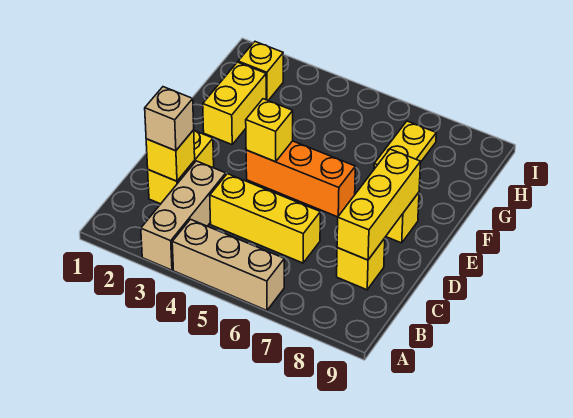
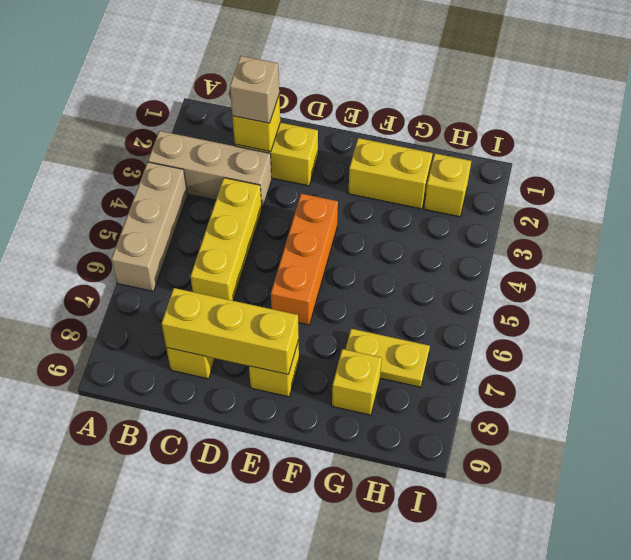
yellow 1x1 brick [246,99,293,162] -> yellow 1x1 brick moved to [332,349,382,415]

